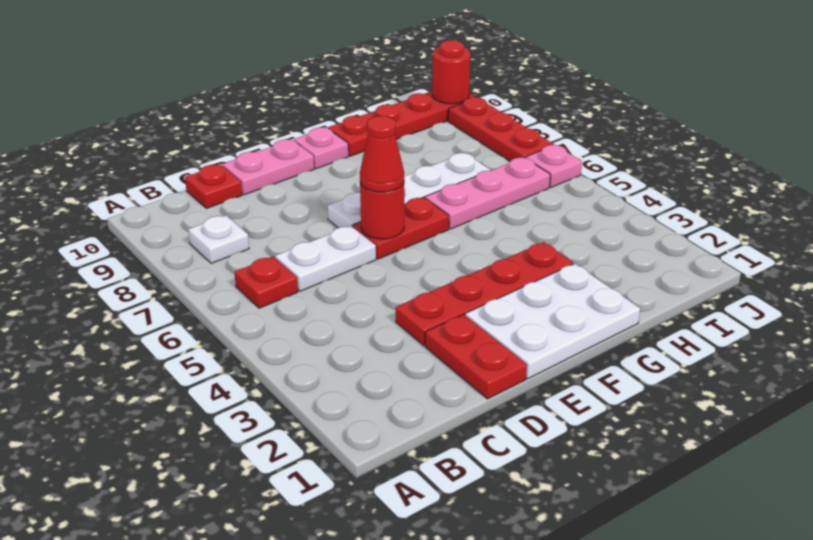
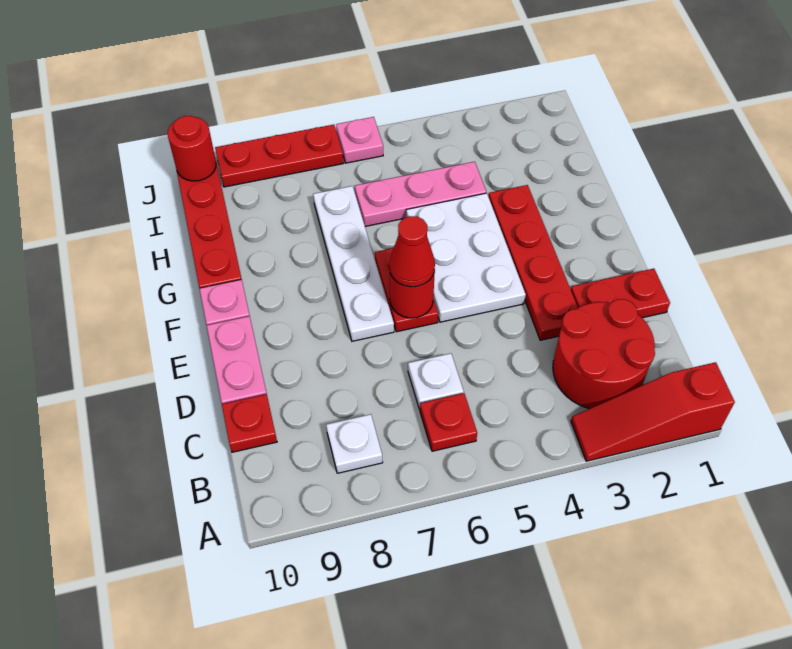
none -> red 1x3 slope [571,362,735,461]
none -> red 2x2 round brick [553,299,655,409]
white 1x2 plate [275,226,376,291] -> white 1x1 plate [408,353,464,409]
white 2x3 plate [465,264,640,379] -> white 2x3 plate moved to [406,193,526,322]
pink 1x3 plate [425,158,550,229] -> pink 1x3 plate turned to [355,162,486,226]

